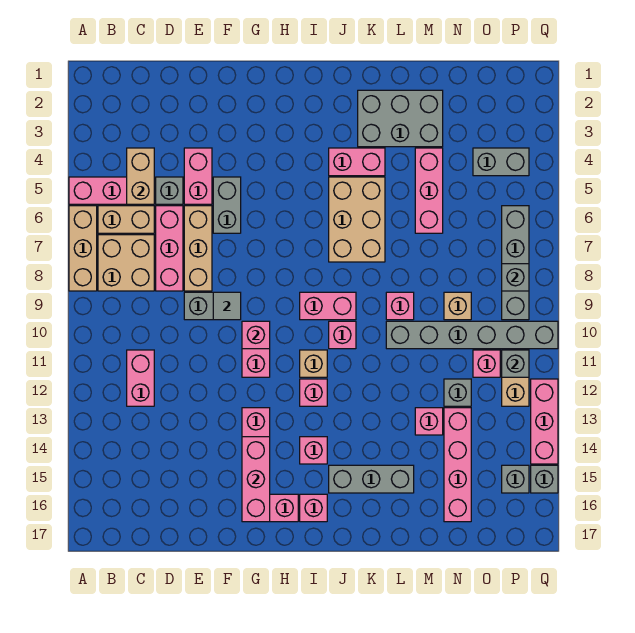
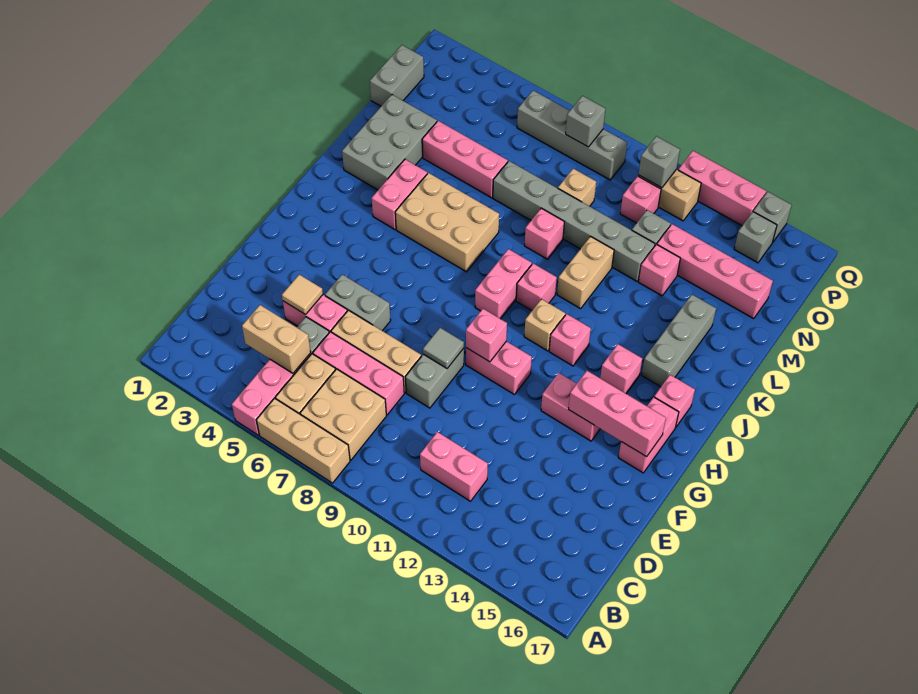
none -> tan 1x1 tile [282,275,323,314]
none -> tan 1x2 brick [557,237,614,309]
grey 1x6 brick [386,321,558,349] -> grey 1x6 brick turned to [493,161,655,281]
grey 1x2 brick [473,148,529,176] -> grey 1x2 brick moved to [370,45,424,106]

